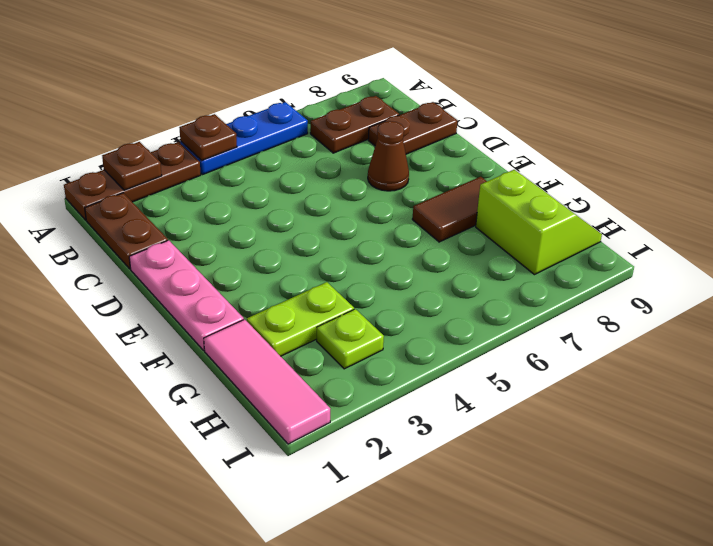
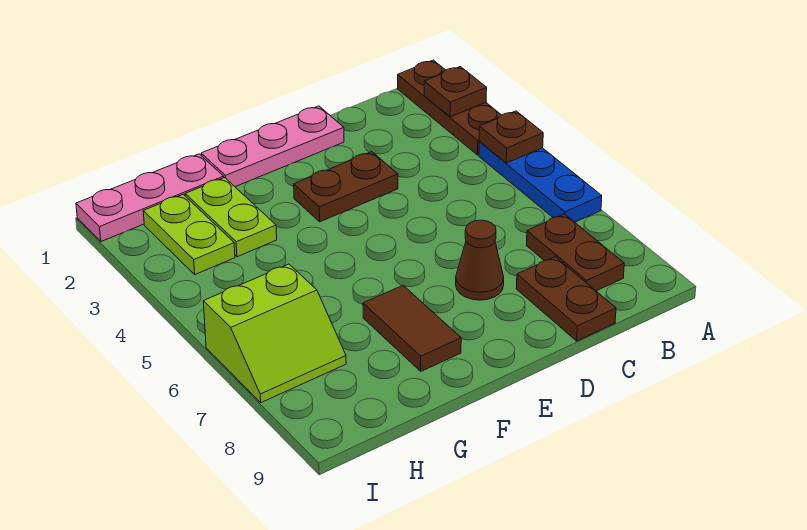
brown 1x2 plate [85,193,168,269] -> brown 1x2 plate moved to [294,152,398,222]
pink 1x3 tile [204,319,330,444] -> pink 1x3 plate [76,154,224,241]
lime 2x2 slope [476,170,602,275] -> lime 2x2 slope moved to [203,264,346,403]
lime 1x1 plate [317,309,384,369] -> lime 1x2 plate [143,194,235,274]

